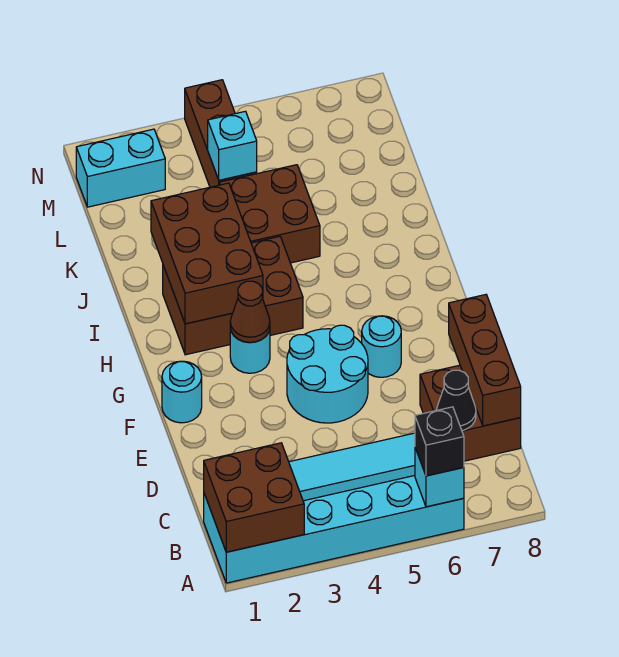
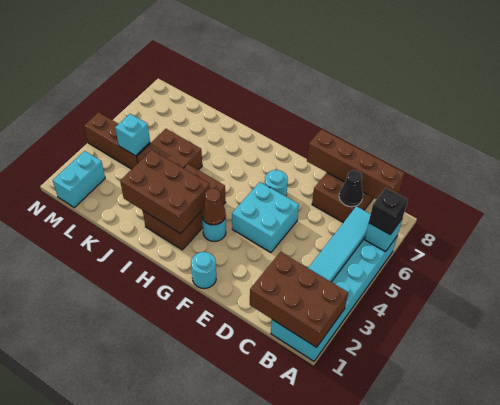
brown 2x2 brick [204,443,304,552] -> brown 2x3 brick [250,252,348,347]
brown 1x3 brick [449,295,521,426] -> brown 1x4 brick [307,129,405,199]
cyan 2x2 round brick [287,325,368,423] -> cyan 2x2 brick [232,182,299,252]

